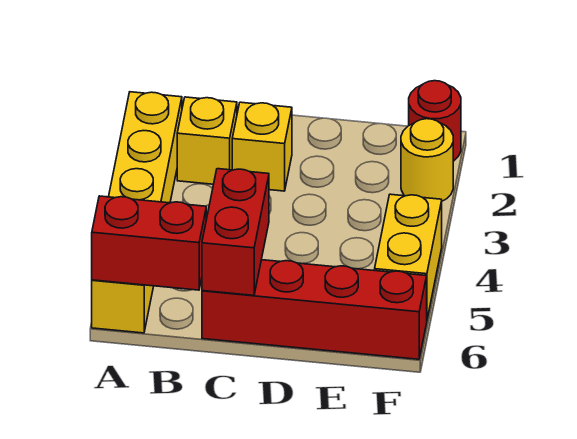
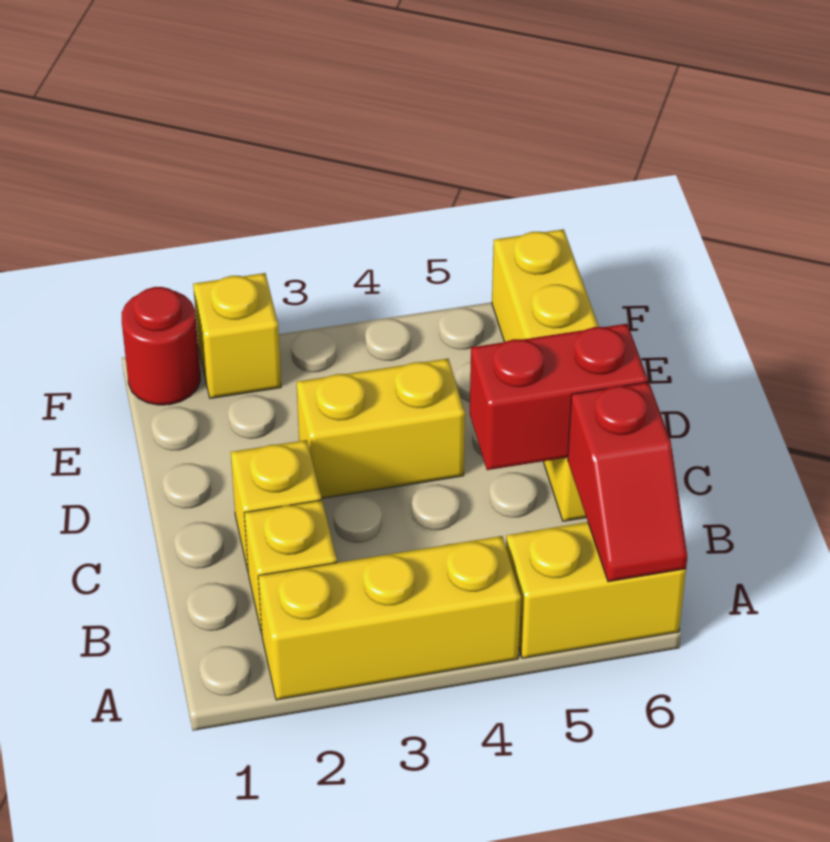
red 1x2 brick [92,196,206,290] -> red 1x2 slope [568,382,687,582]
red 1x4 brick [202,260,427,359] -> yellow 1x4 brick [492,229,599,521]
yellow 1x1 round brick [401,119,453,201] -> yellow 1x1 brick [193,273,281,398]
yellow 1x2 brick [375,194,442,319] -> yellow 1x2 brick moved to [297,359,465,498]

